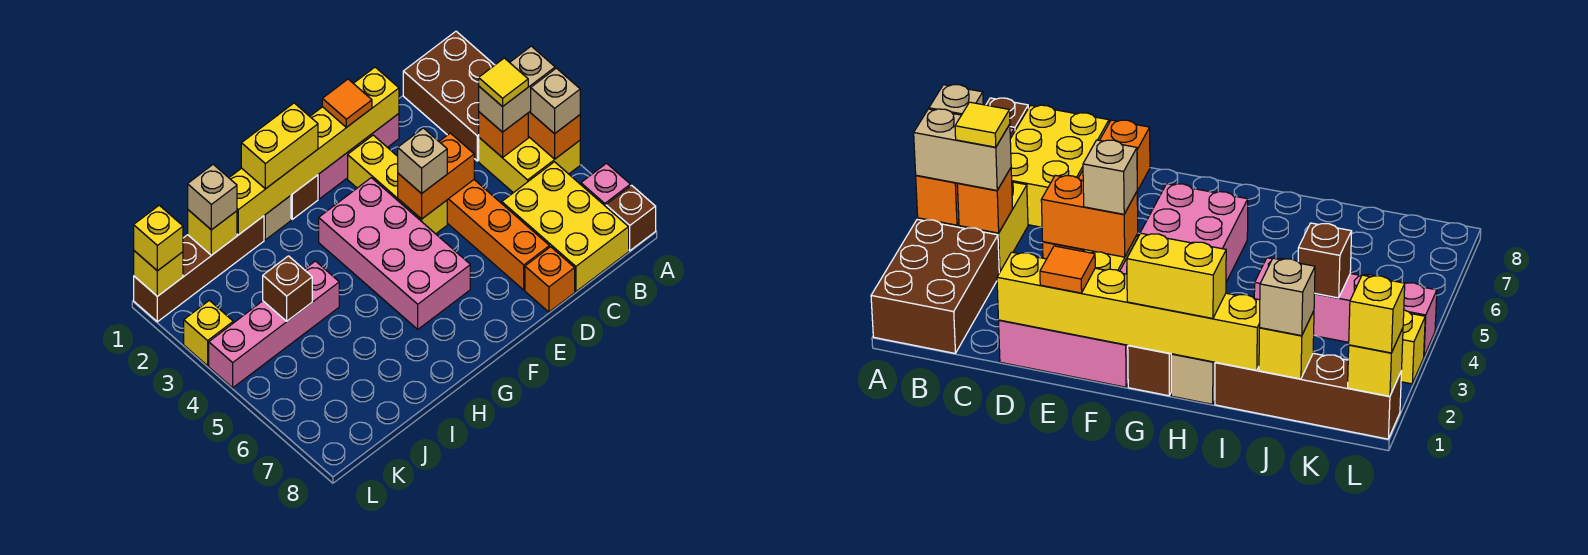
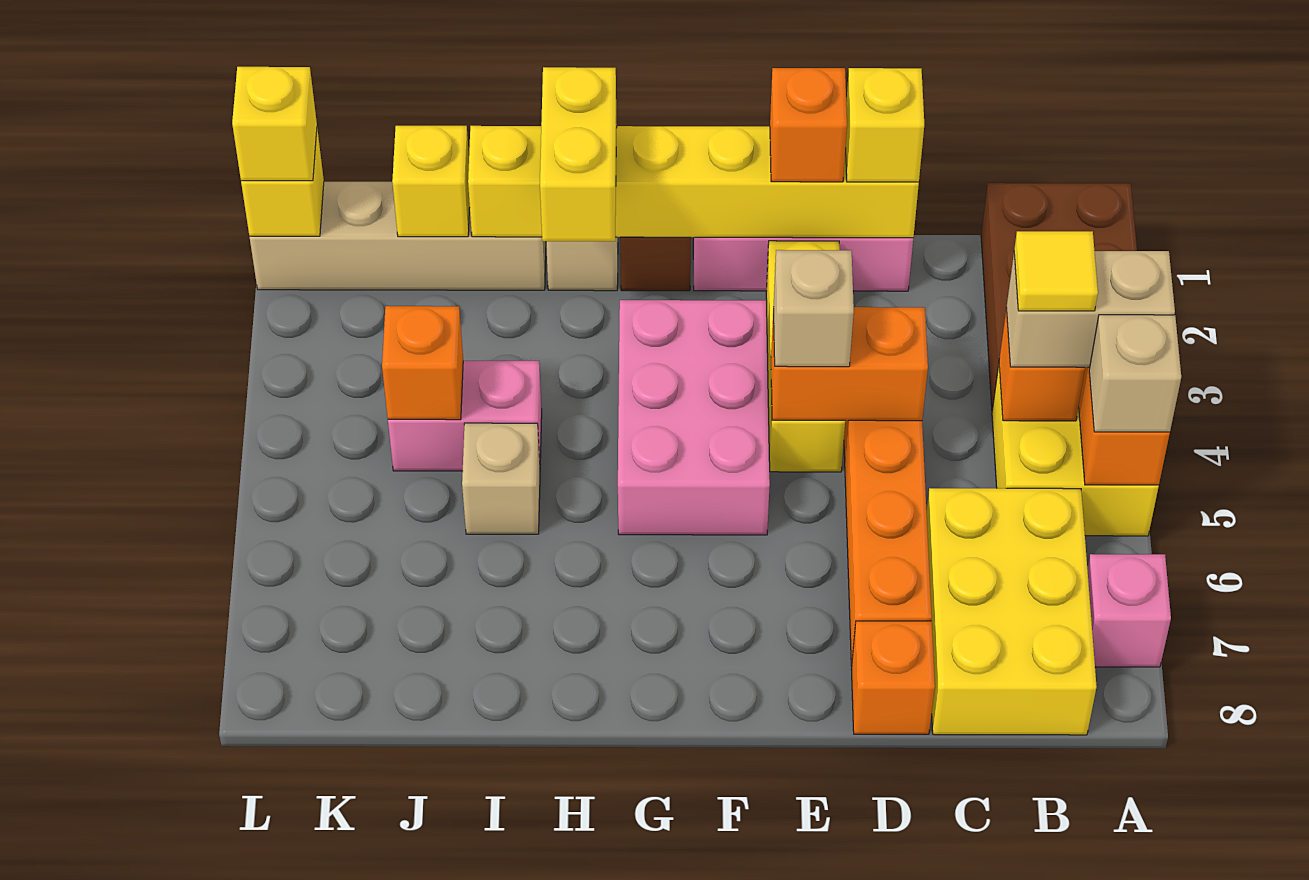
brown 1x1 brick [606,185,656,251] -> none
orange 1x1 tile [322,79,372,127] -> orange 1x1 brick [770,68,847,182]
pink 2x4 brick [319,178,470,329] -> pink 2x3 brick [618,300,770,535]
yellow 1x2 brick [241,103,318,189] -> yellow 1x2 brick turned to [540,67,617,241]
brown 1x4 brick [134,216,264,322] -> tan 1x4 brick [250,182,546,290]
pink 1x4 brick [209,261,339,388] -> pink 1x2 brick [388,361,542,471]
tan 1x1 brick [188,164,237,230] -> tan 1x1 brick moved to [462,423,540,534]
brown 1x1 brick [263,256,312,321] -> orange 1x1 brick [382,306,463,420]
yellow 1x1 brick [184,300,233,366] -> yellow 1x1 brick moved to [846,68,924,182]

